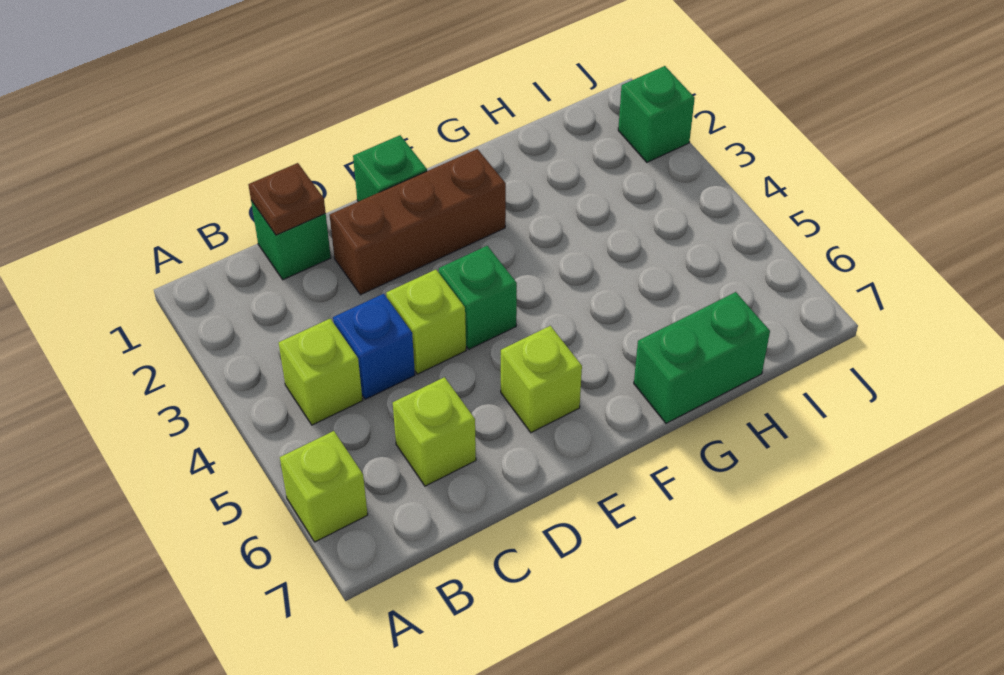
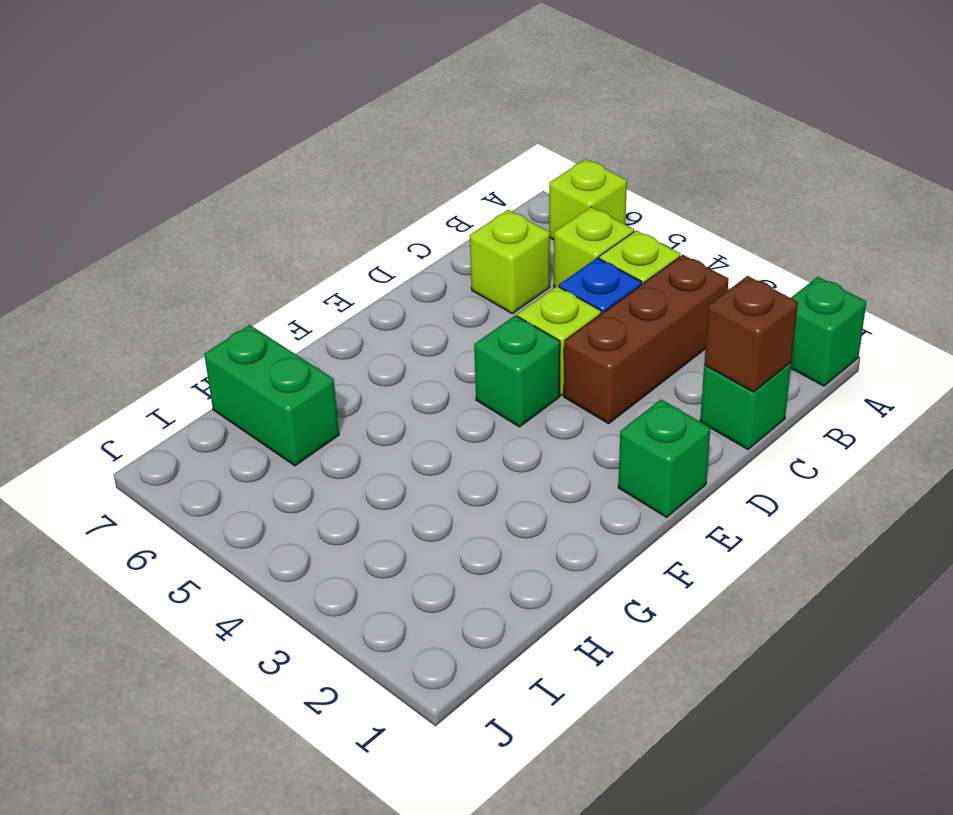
brown 1x1 plate [248,163,326,235] -> brown 1x1 brick [704,276,798,392]
brown 1x3 brick [330,149,506,295] -> brown 1x3 brick moved to [564,255,728,424]
lime 1x1 brick [501,326,582,433] -> lime 1x1 brick moved to [554,207,634,288]
green 1x2 brick [634,292,770,423] -> green 1x2 brick turned to [204,325,339,466]
green 1x1 brick [618,66,695,162] -> green 1x1 brick moved to [791,277,866,386]

